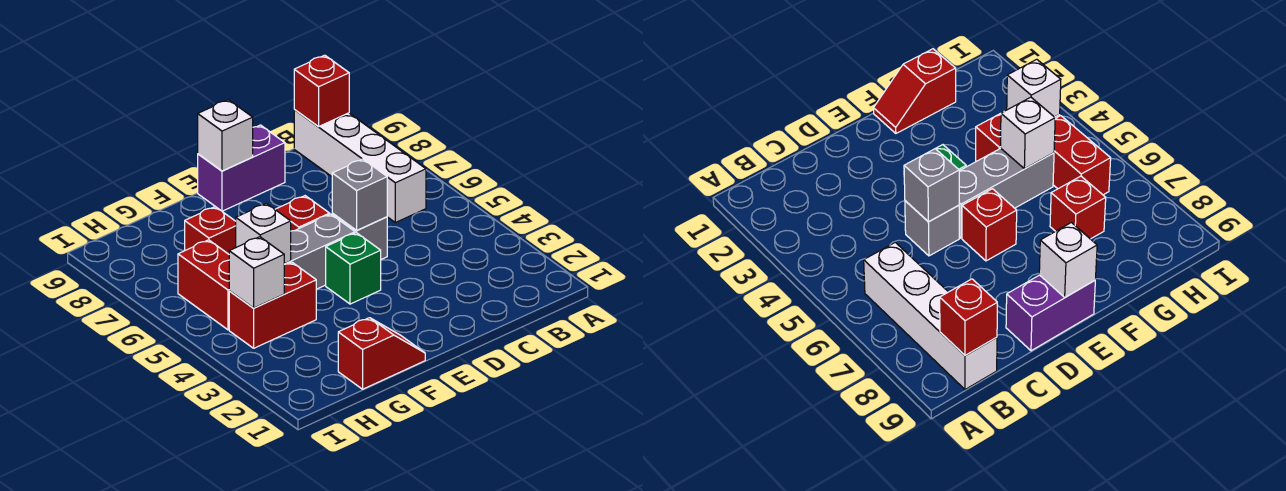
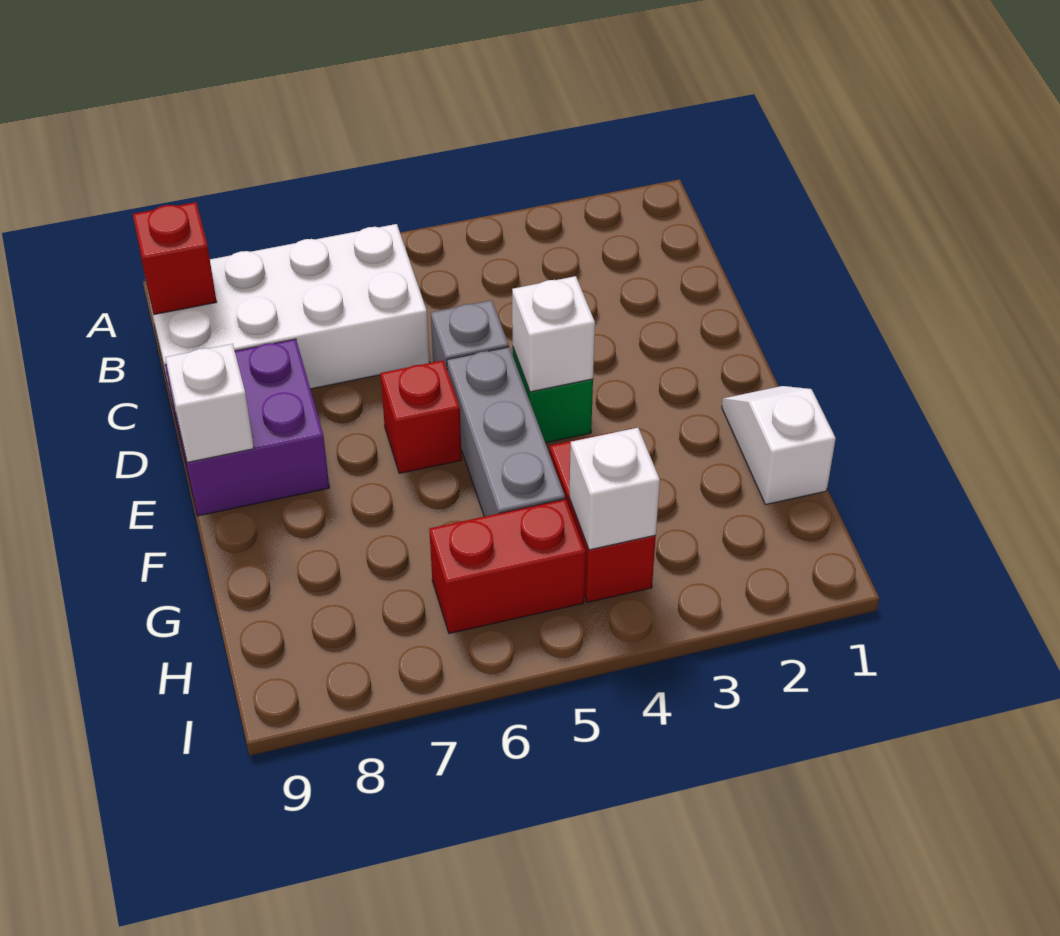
white 1x4 brick [294,110,426,223] -> white 2x4 brick [145,224,430,410]
grey 1x1 brick [332,159,387,230] -> none
purple 1x2 brick [198,125,285,211] -> purple 2x2 brick [165,339,329,516]
red 1x2 slope [338,318,425,389] -> white 1x2 slope [722,386,836,505]
white 1x1 brick [236,203,291,264] -> white 1x1 brick moved to [512,276,595,392]
red 1x1 brick [185,207,236,254] -> none

